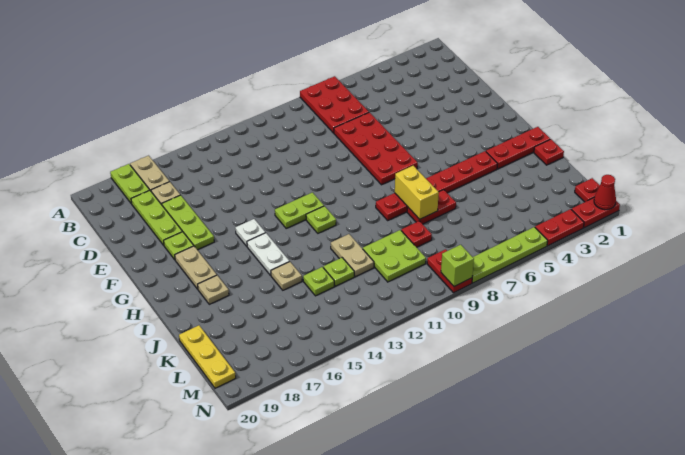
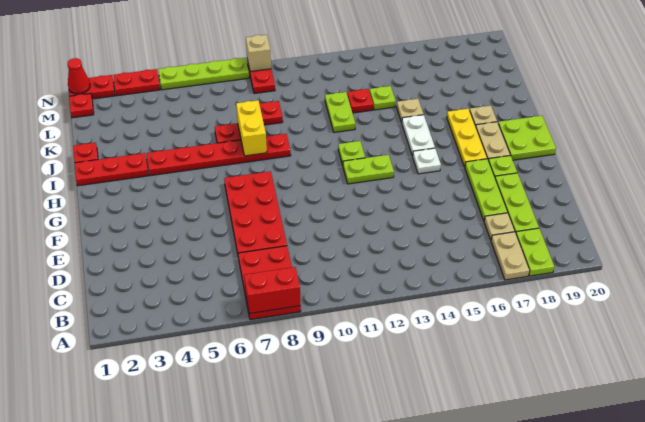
none -> red 1x2 brick [244,267,300,314]
tan 1x2 plate [331,234,374,277] -> lime 1x2 plate [325,92,355,132]
lime 2x2 plate [363,230,426,282] -> lime 2x2 plate moved to [498,116,556,160]
lime 1x1 plate [323,258,354,286] -> red 1x1 plate [347,89,373,113]
yellow 1x3 plate [179,325,236,388] -> yellow 1x3 plate moved to [447,109,487,167]
lime 1x1 brick [441,245,474,286] -> tan 1x1 brick [246,35,271,72]

